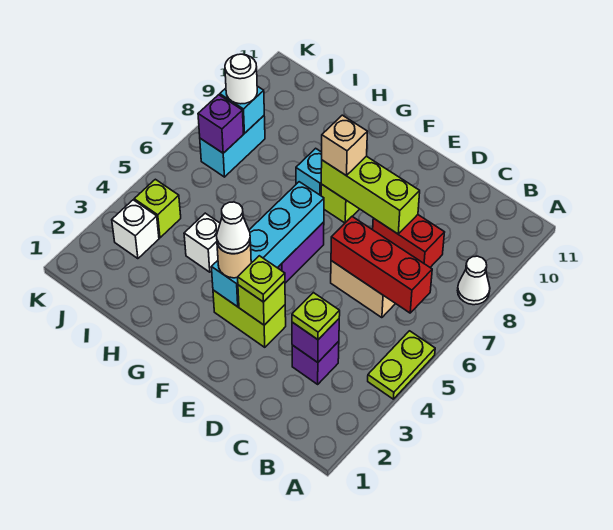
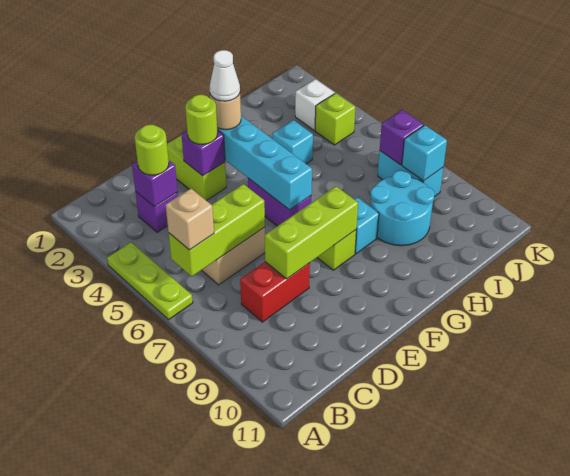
lime 1x2 plate [368,331,435,399] -> lime 1x3 plate [107,242,193,320]
white 1x1 cone [458,256,490,305] -> none
red 1x3 brick [331,216,432,313] -> lime 1x3 brick [169,184,265,276]
lime 1x1 plate [292,293,340,340] -> lime 1x1 round brick [135,125,169,175]
lime 1x2 brick [213,290,286,347] -> lime 1x2 brick turned to [167,135,226,201]
lime 1x1 brick [238,281,285,325] -> purple 1x1 brick [181,130,225,176]
lime 1x1 plate [238,256,285,302] -> lime 1x1 round brick [185,95,218,144]
tan 1x1 brick [322,115,367,176] -> tan 1x1 brick moved to [166,189,214,250]
white 1x1 brick [184,213,220,272] -> cyan 1x1 brick [273,120,313,164]
none -> cyan 2x2 round brick [370,170,434,246]
white 1x1 round brick [225,54,257,104] -> none

